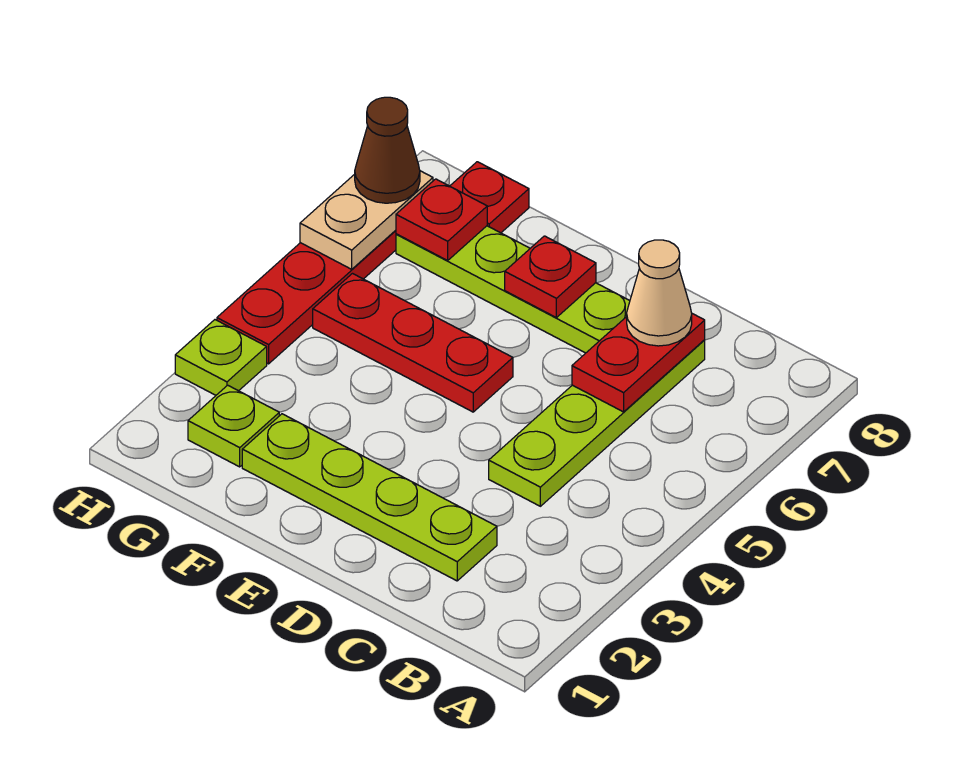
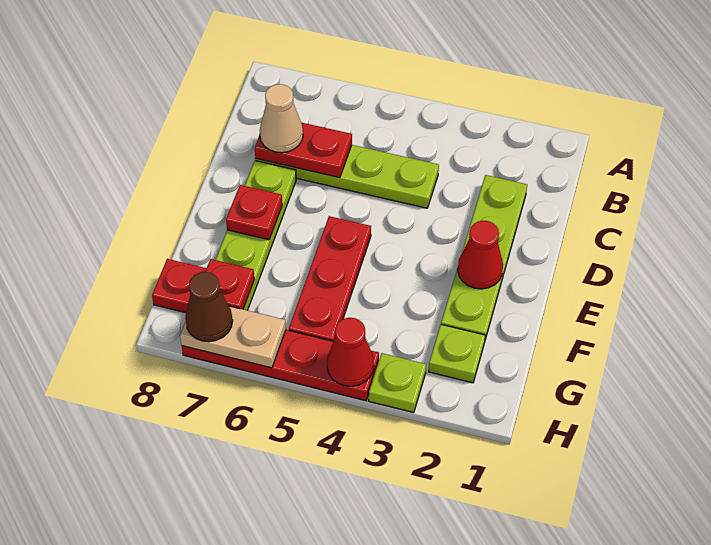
none -> red 1x1 cone [458,221,503,289]
none -> red 1x1 cone [327,318,374,386]

